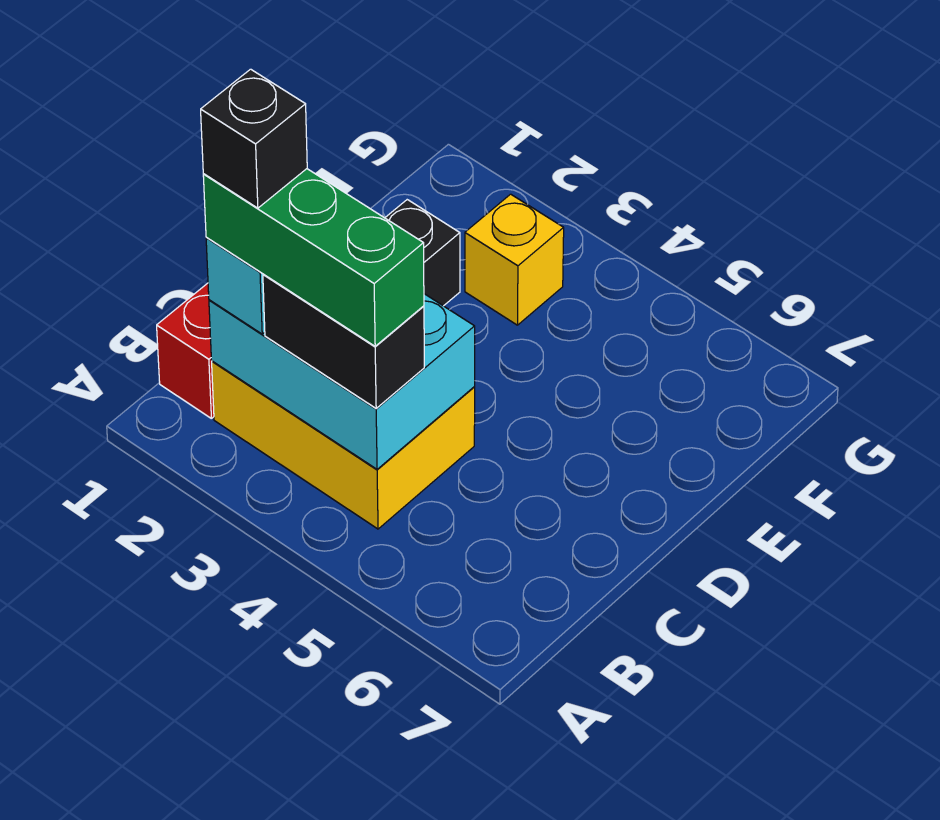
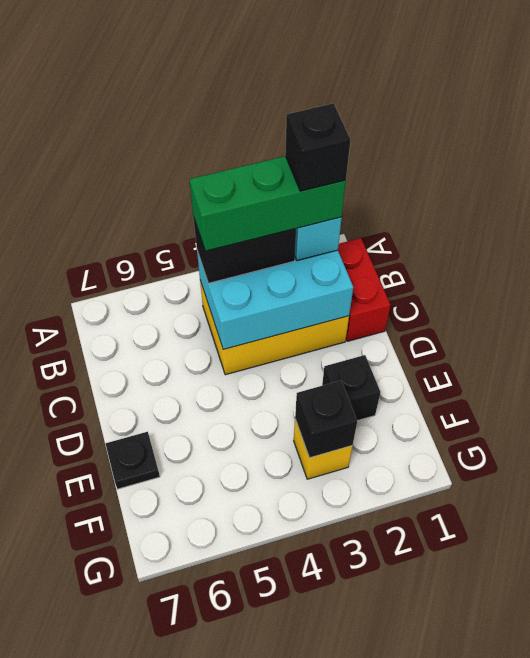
none -> black 1x1 plate [106,432,160,489]
none -> black 1x1 brick [295,381,357,458]

